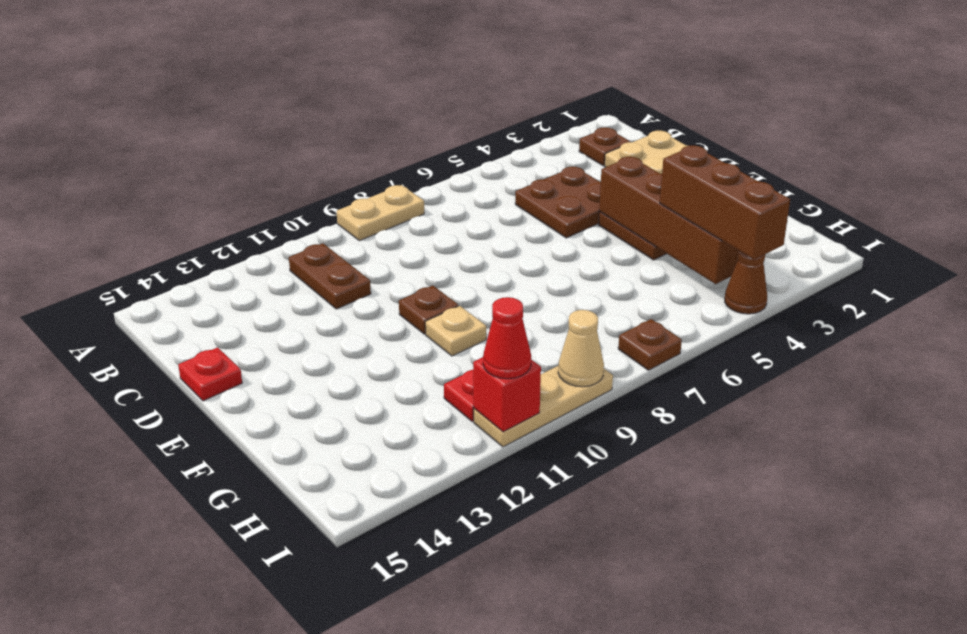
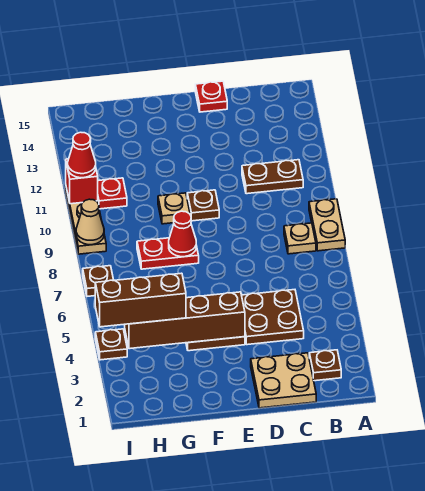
none -> tan 1x1 plate [284,223,316,254]
none -> red 1x2 plate [137,238,199,269]
none -> red 1x1 cone [169,211,196,257]
brown 1x1 cone [725,251,767,314] -> brown 1x1 plate [95,329,127,360]

